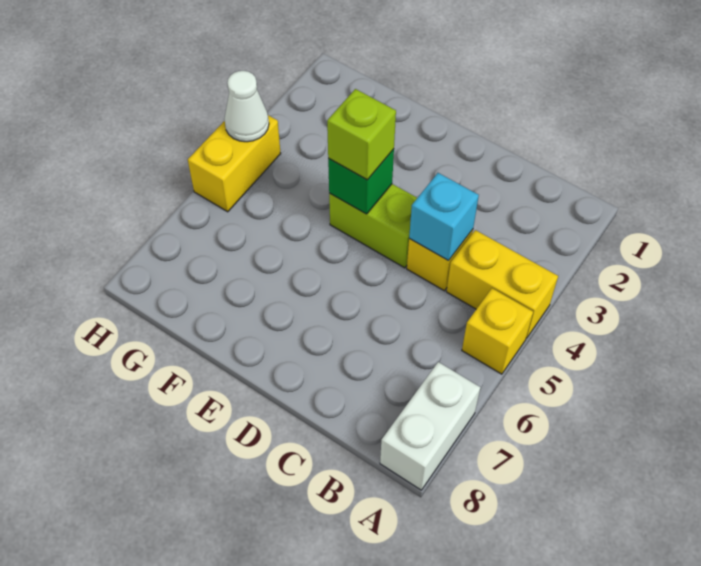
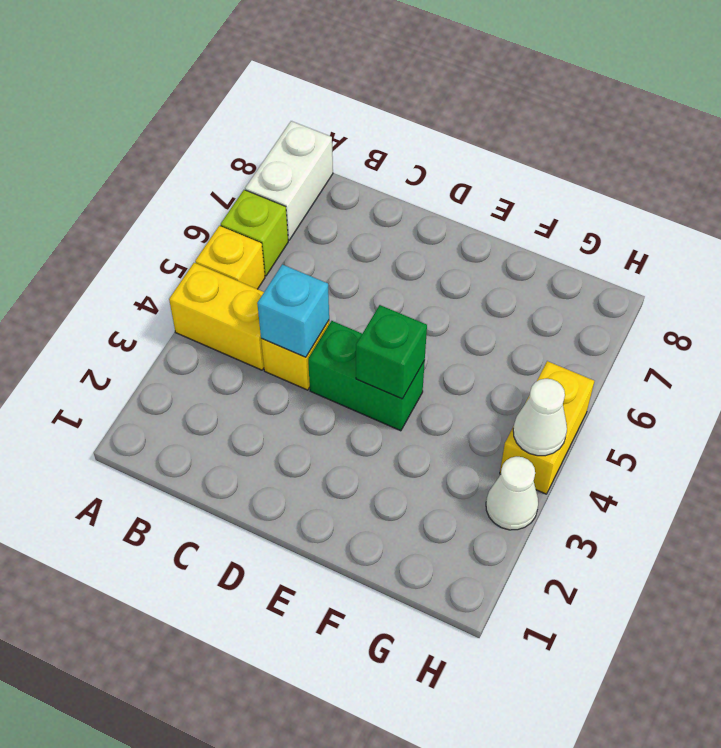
lime 1x2 brick [329,184,417,268] -> green 1x2 brick [308,321,425,431]
lime 1x1 brick [327,89,396,180] -> lime 1x1 brick moved to [221,190,288,276]
none -> white 1x1 cone [486,457,538,530]

